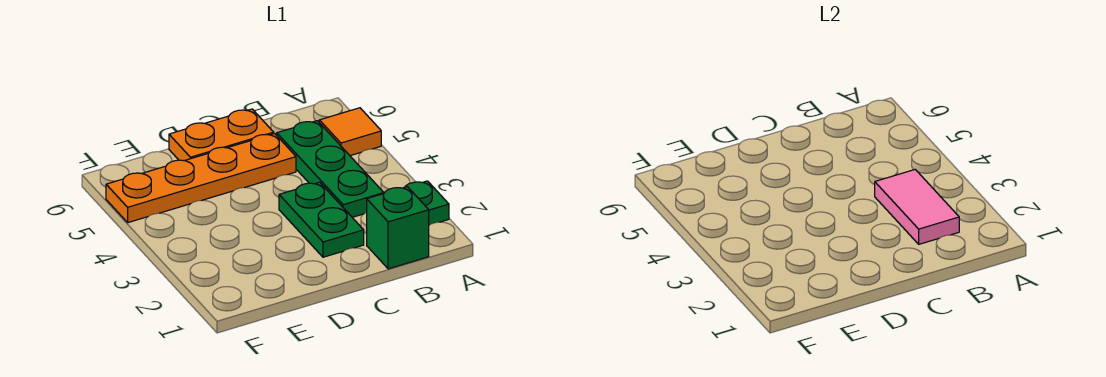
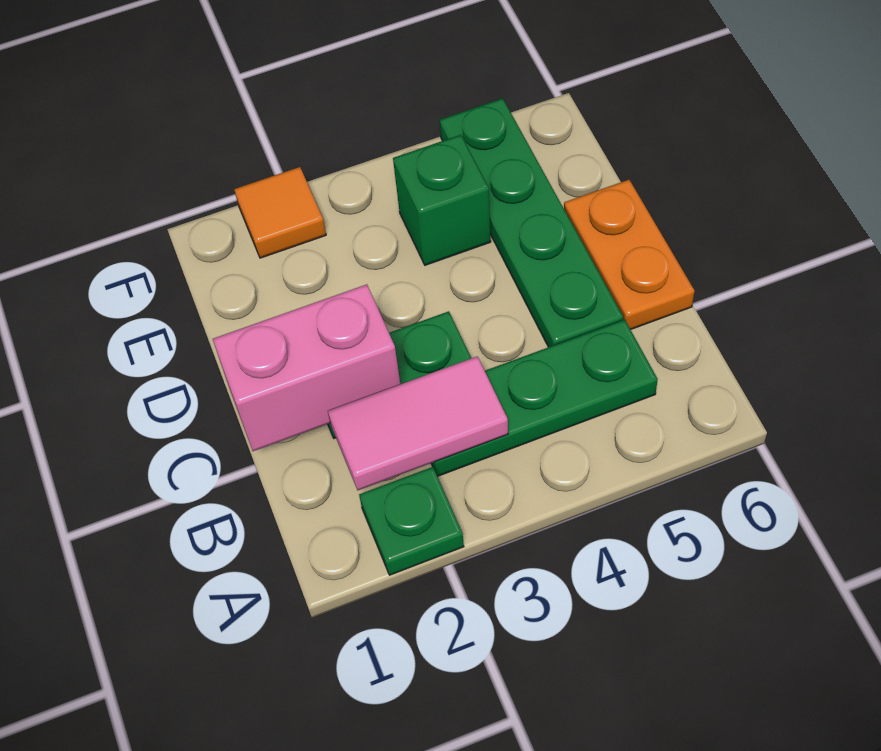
orange 1x1 tile [319,108,381,156] -> orange 1x1 tile moved to [234,167,326,258]
green 1x1 brick [367,187,429,269] -> green 1x1 brick moved to [393,135,491,265]
none -> pink 1x2 brick [213,284,400,451]
orange 1x4 plate [106,134,296,223] -> green 1x4 plate [440,98,623,347]

